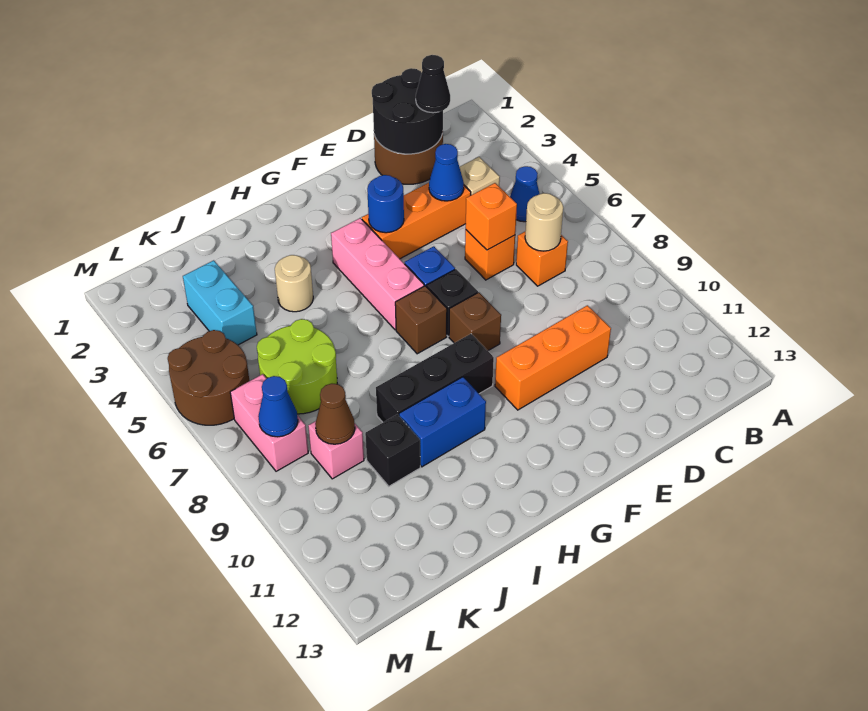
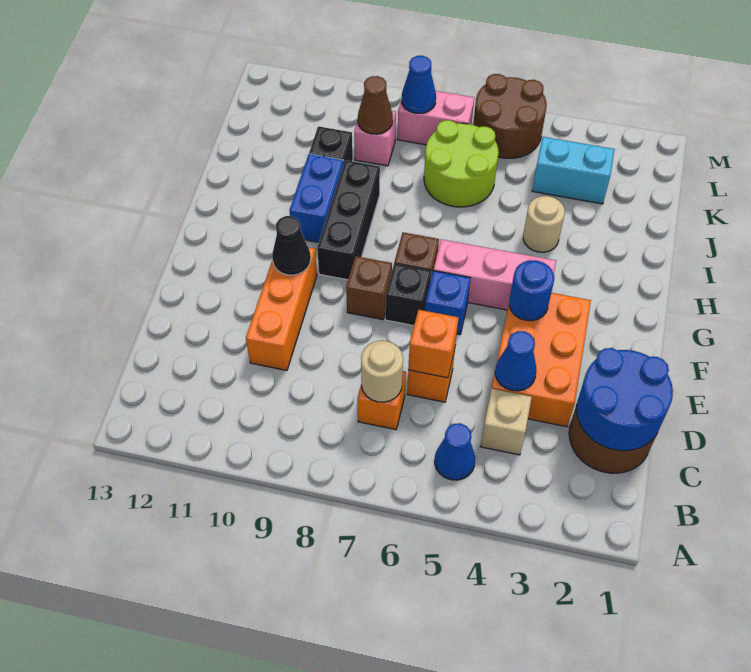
black 2x2 round brick [372,68,443,154] -> blue 2x2 round brick [576,348,673,451]
black 1x1 cone [416,55,450,113] -> black 1x1 cone moved to [272,216,311,275]
orange 1x3 brick [362,183,471,259] -> orange 2x3 brick [492,293,591,427]

